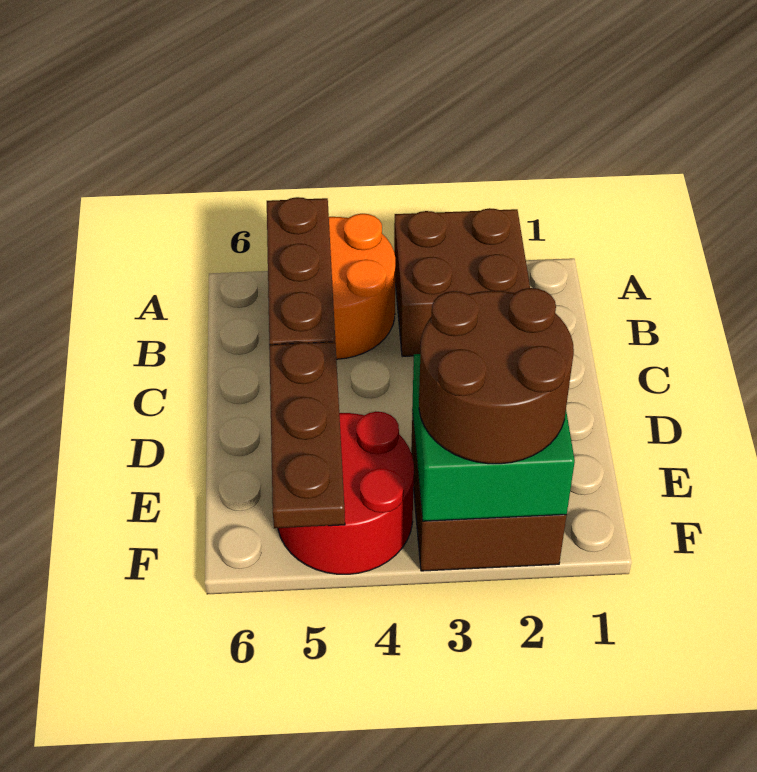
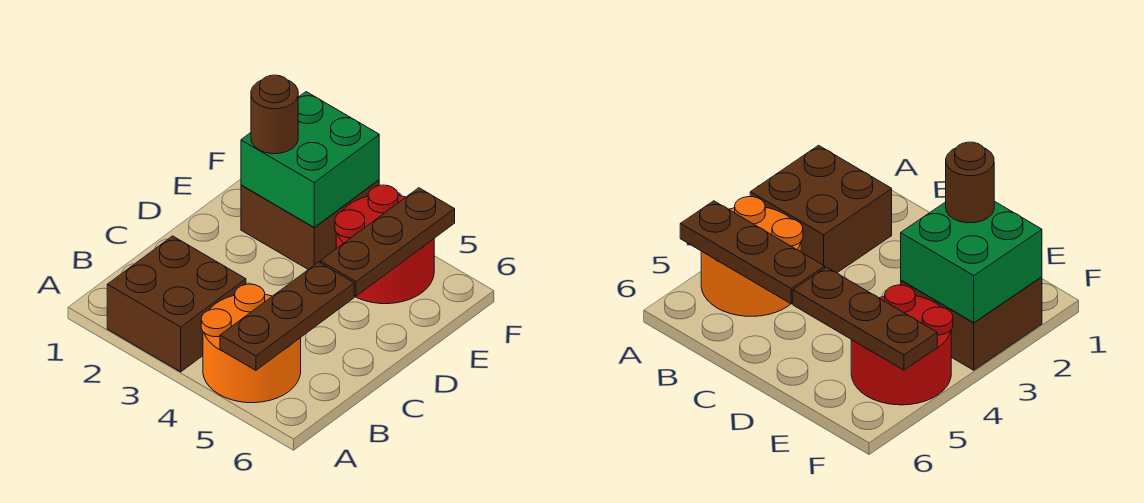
brown 2x2 round brick [419,288,574,464] -> brown 1x1 round brick [251,75,298,154]

